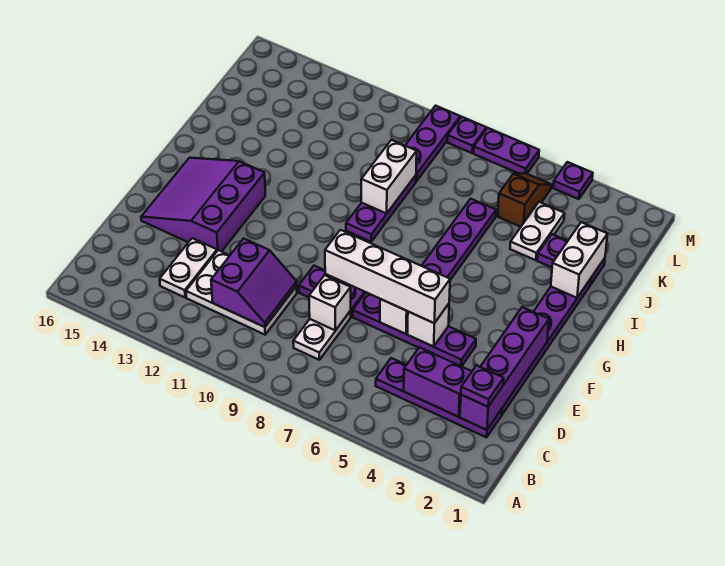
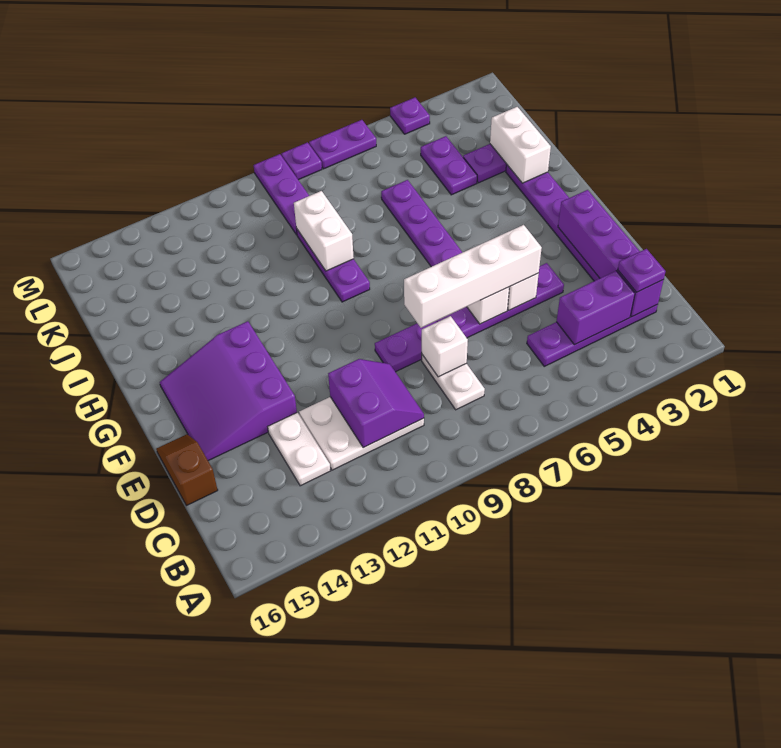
white 1x2 plate [510,202,565,260] -> purple 1x2 plate [421,136,477,195]
brown 1x2 slope [498,173,552,227] -> brown 1x2 slope moved to [156,434,218,506]

